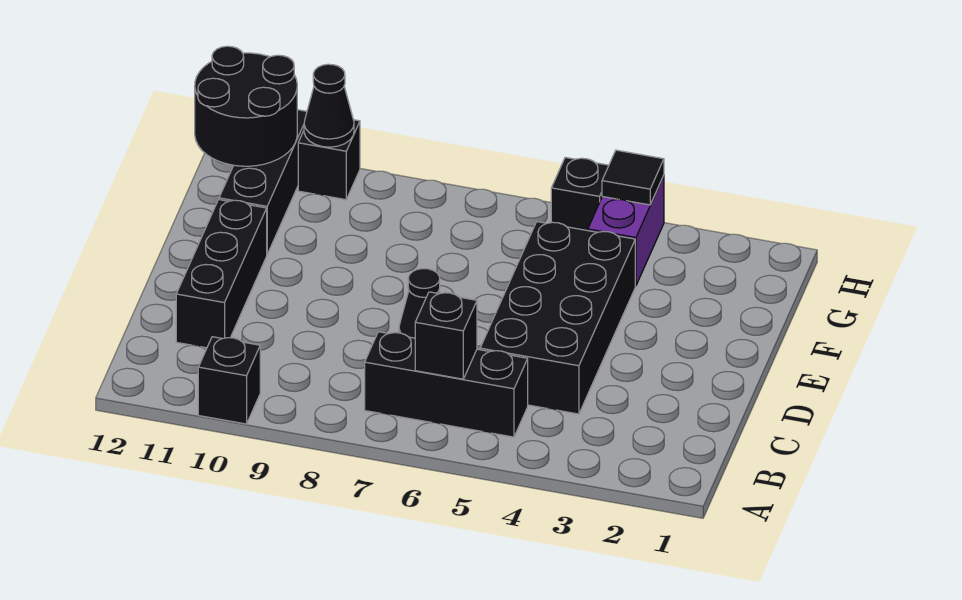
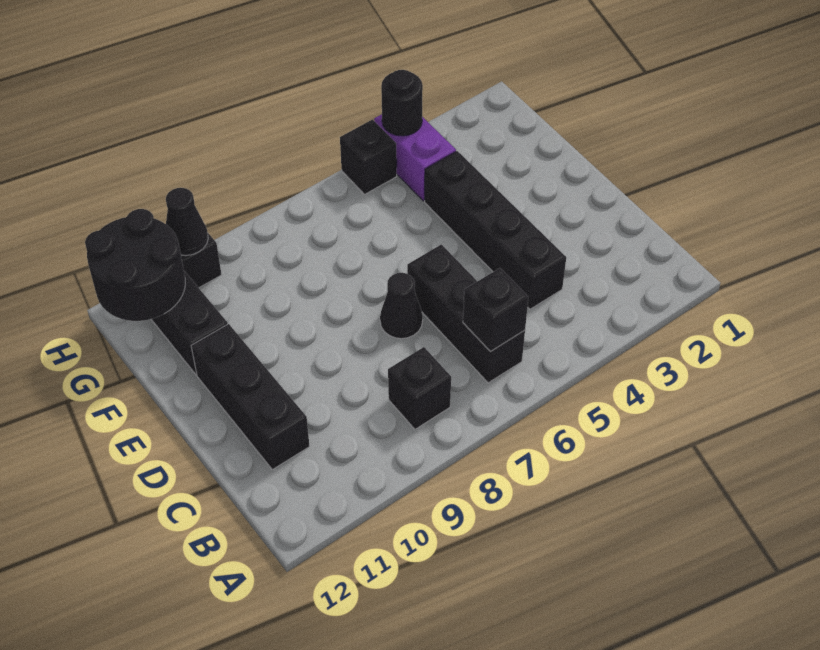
black 1x1 brick [198,337,260,424] -> black 1x1 brick moved to [388,347,451,429]
black 1x3 brick [365,332,528,437] -> black 1x3 brick turned to [407,244,525,383]
black 2x4 brick [480,222,635,414] -> black 1x4 brick [425,151,566,309]
black 1x1 tile [602,150,664,205] -> black 1x1 round brick [381,70,423,136]

